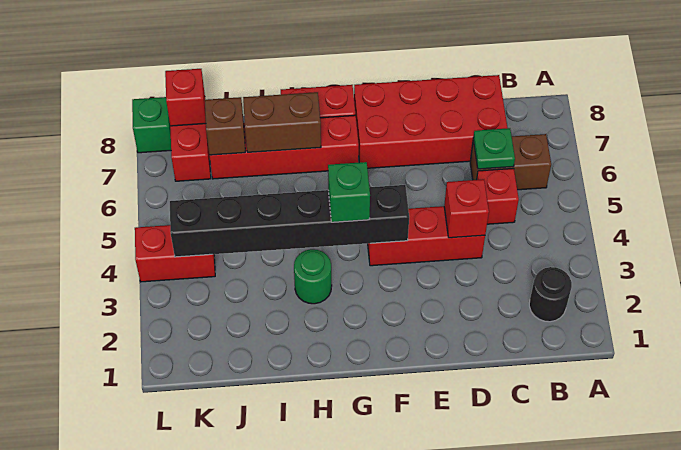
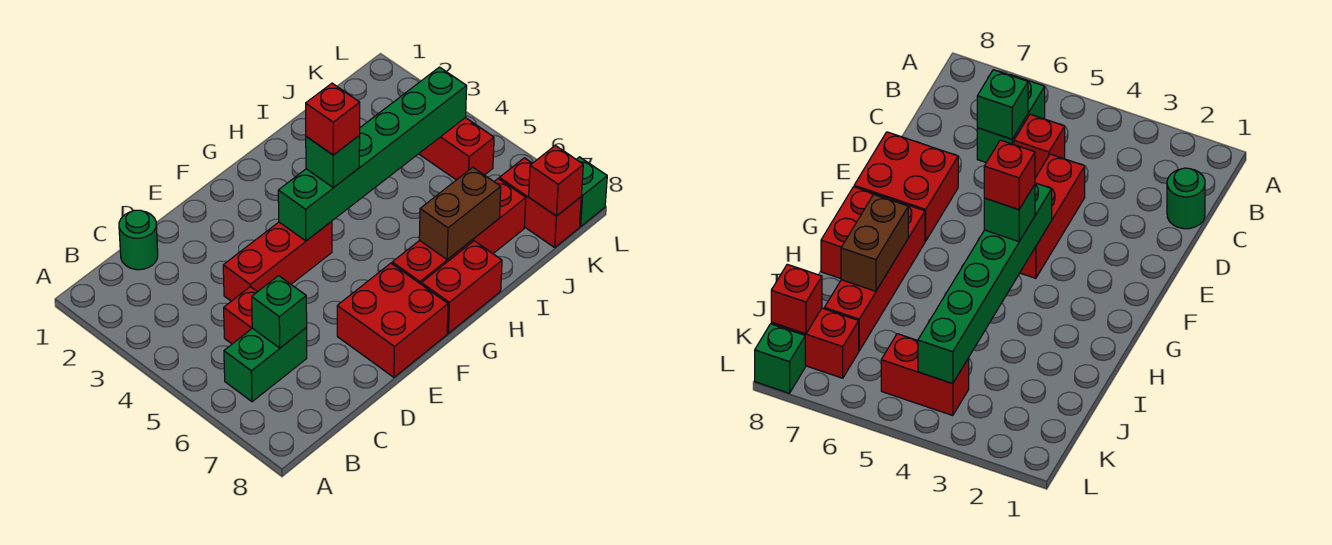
black 1x1 round brick [529,267,572,322] -> none
brown 1x2 brick [470,134,551,190] -> green 1x2 brick [224,328,307,402]
green 1x1 plate [473,128,515,169] -> green 1x1 brick [252,276,307,348]
red 2x4 brick [354,75,507,168] -> red 2x2 brick [337,263,448,377]
red 1x1 brick [444,179,489,238] -> red 1x1 brick moved to [306,83,360,155]
black 1x6 brick [170,185,409,257] -> green 1x6 brick [278,67,467,241]
green 1x1 round brick [294,249,332,304] -> green 1x1 round brick moved to [119,210,158,270]
brown 1x1 brick [205,97,245,155] -> none
red 1x2 brick [135,225,215,282] -> red 1x2 brick turned to [419,118,494,180]

